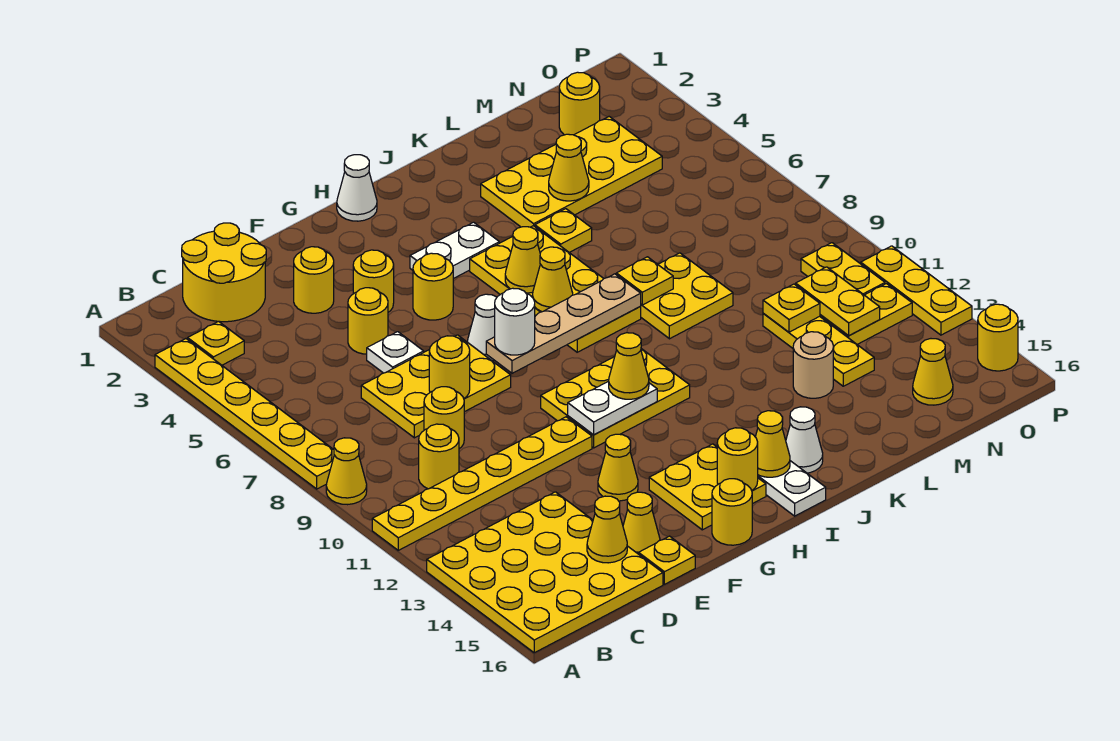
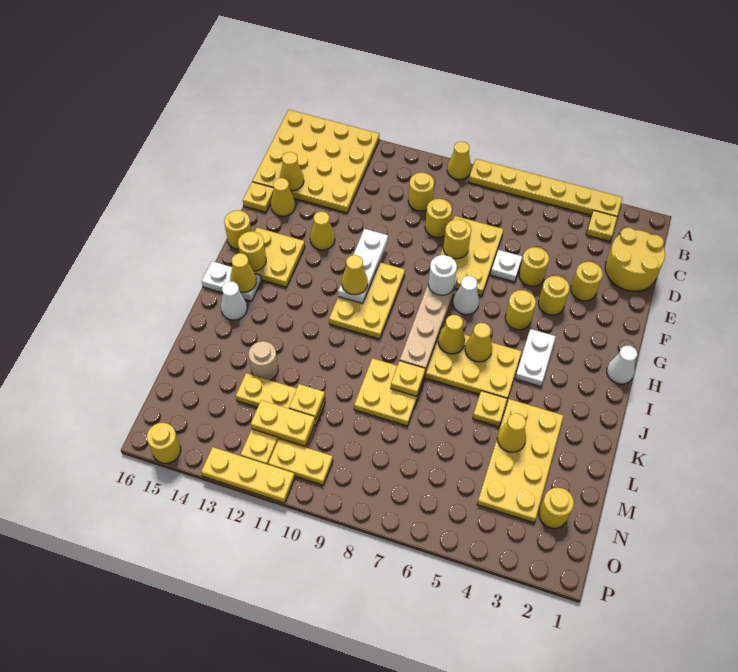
yellow 1x6 plate [372,417,592,550] -> none
white 1x2 plate [568,381,657,435] -> white 1x3 plate [338,229,388,303]
yellow 1x1 cone [913,339,953,405] -> none

